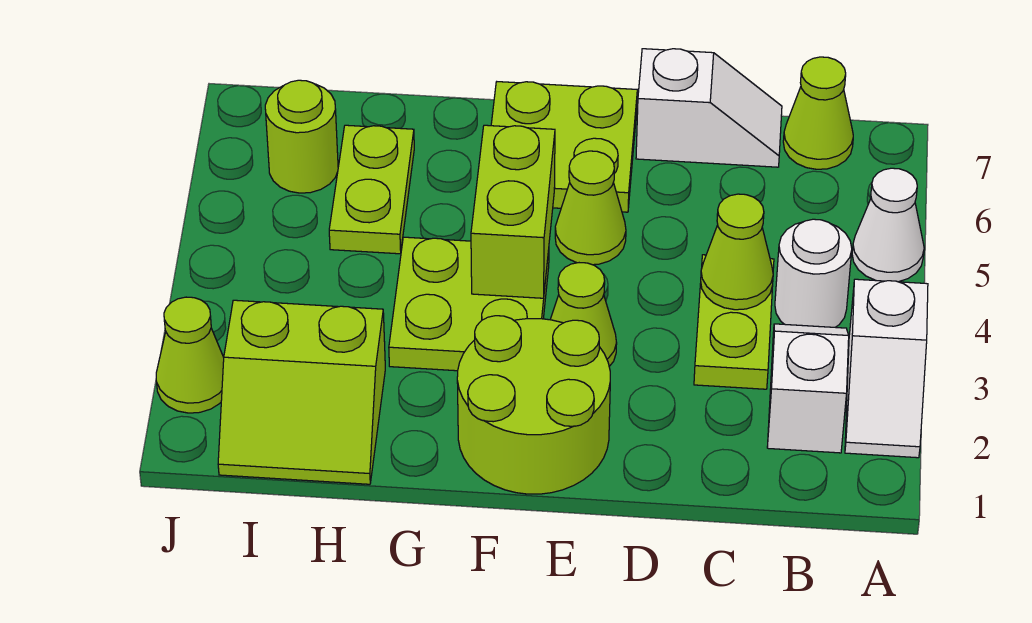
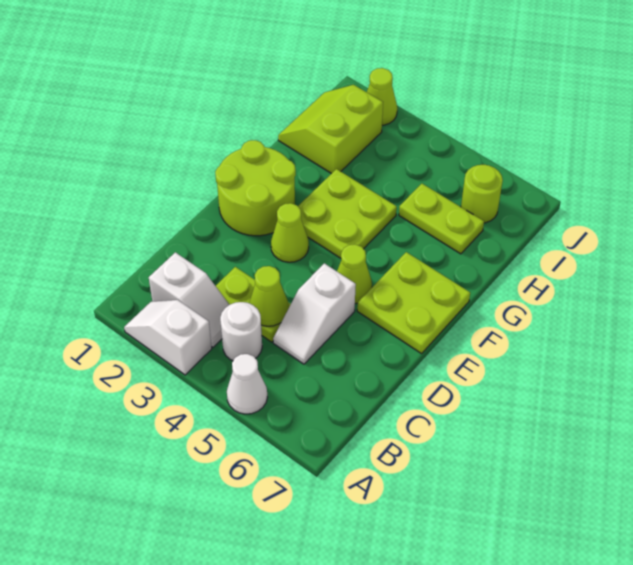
lime 1x1 cone [783,57,853,169] -> none
white 1x2 slope [636,49,782,167] -> white 1x2 slope moved to [273,263,356,364]
lime 1x2 brick [471,125,555,298] -> none

